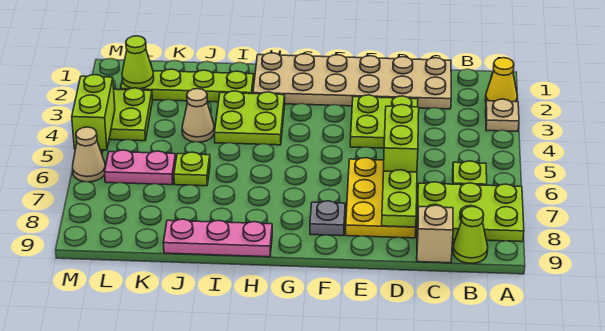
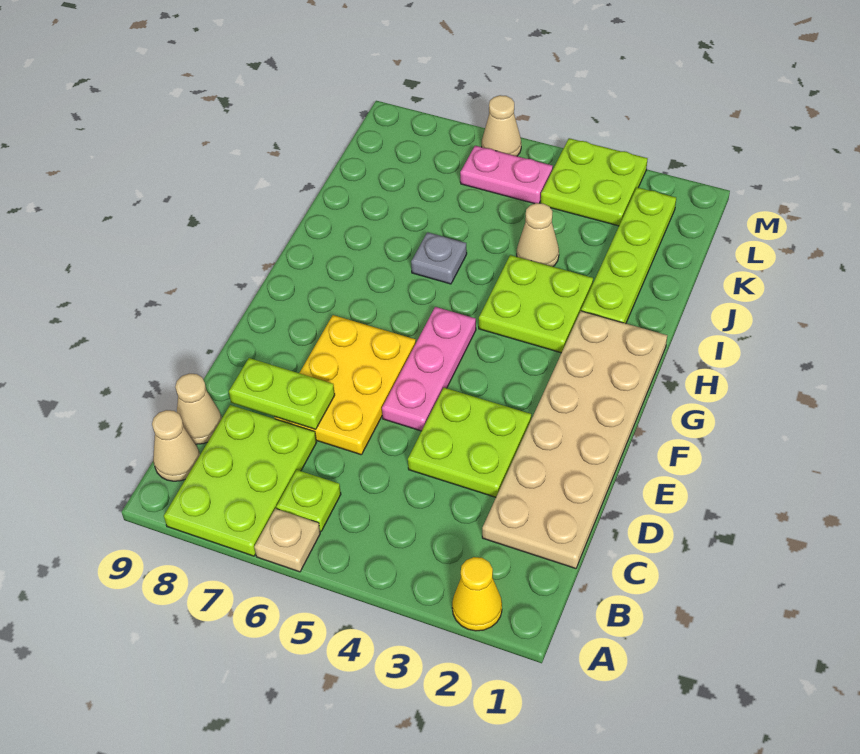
tan 1x1 plate [486,99,519,131] -> tan 1x1 plate moved to [254,509,320,572]
lime 1x1 cone [453,207,488,263] -> tan 1x1 cone [152,410,200,481]
tan 1x1 brick [417,205,453,263] -> tan 1x1 cone [175,374,222,444]
lime 1x2 brick [384,105,419,172] -> none
yellow 2x3 plate [346,158,416,238] -> yellow 2x3 plate turned to [274,315,416,455]
grey 1x1 plate [310,201,345,236] -> grey 1x1 plate moved to [411,232,467,284]
pink 1x3 plate [164,219,272,257] -> pink 1x3 plate moved to [382,307,476,431]
lime 1x1 plate [174,152,210,186] -> none
pink 1x2 plate [105,150,176,185] -> pink 1x2 plate turned to [460,146,553,204]
lime 1x1 cone [122,36,154,89] -> none
lime 1x2 brick [72,75,115,150] -> none

